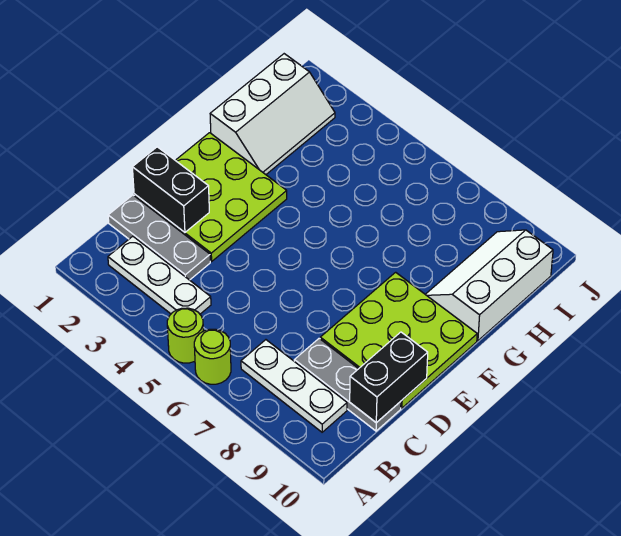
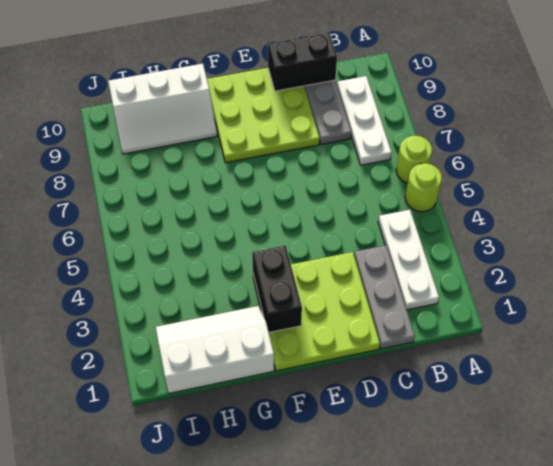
black 1x2 brick [132,147,209,232] -> black 1x2 brick moved to [252,245,302,332]

